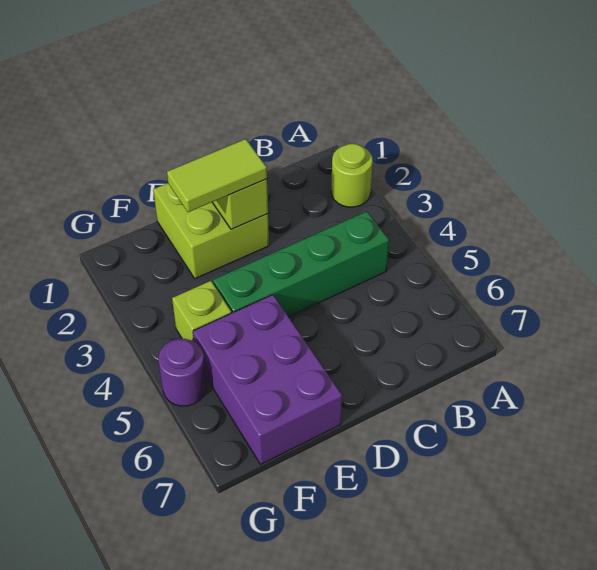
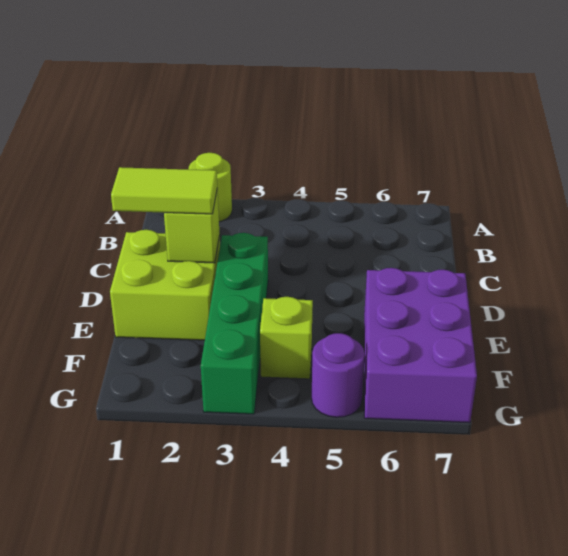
green 1x4 brick [213,212,389,317] -> green 1x4 brick moved to [201,233,268,414]
lime 1x2 tile [167,139,267,212] -> lime 1x2 tile turned to [111,167,217,214]
purple 2x3 brick [193,295,342,464] -> purple 2x3 brick turned to [364,268,477,423]

